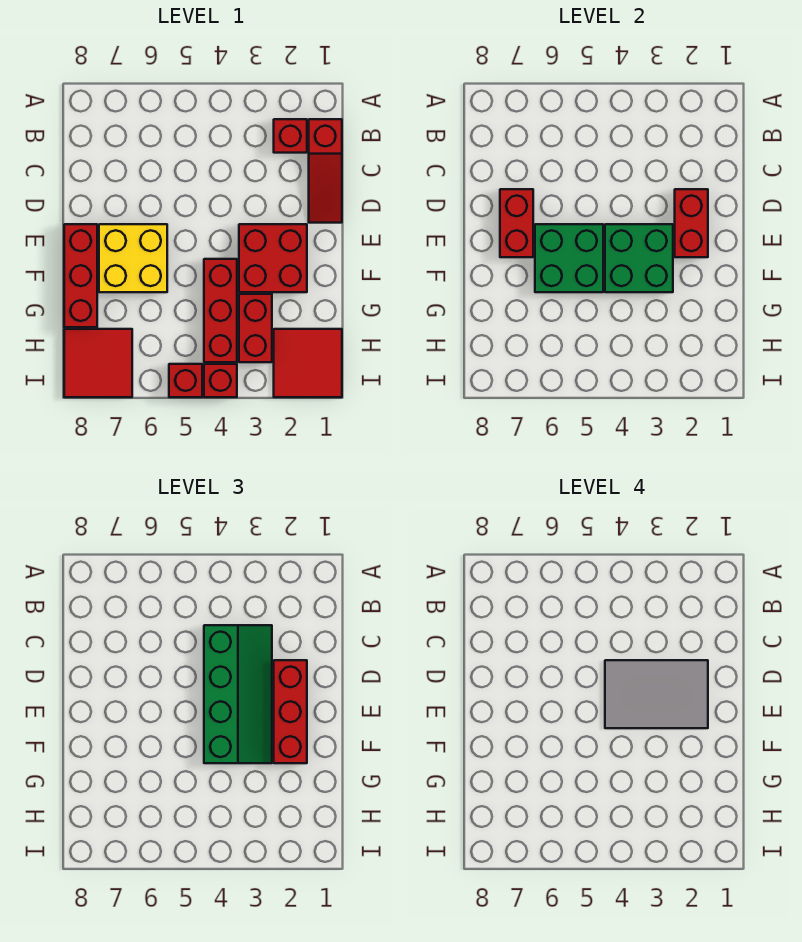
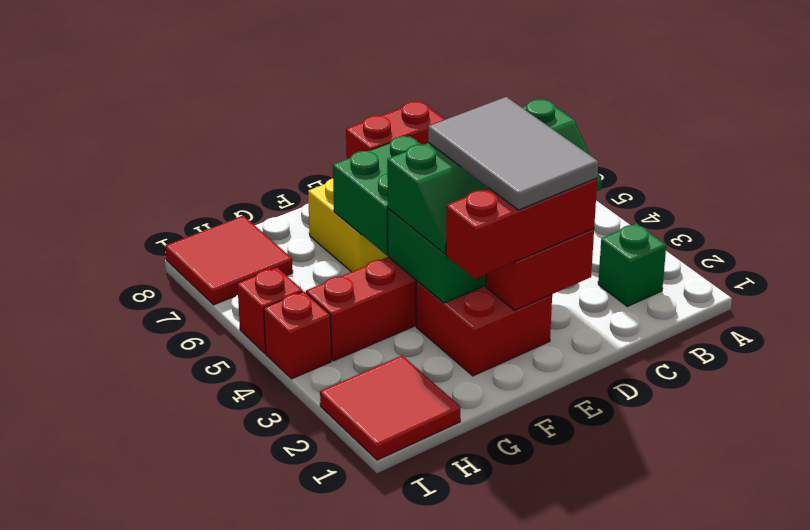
red 1x3 slope [309,119,342,223] -> none
red 1x1 brick [274,119,307,153] -> green 1x1 brick [598,223,666,306]
red 1x3 brick [64,224,97,327] -> none
red 1x2 brick [239,294,272,362] -> none

